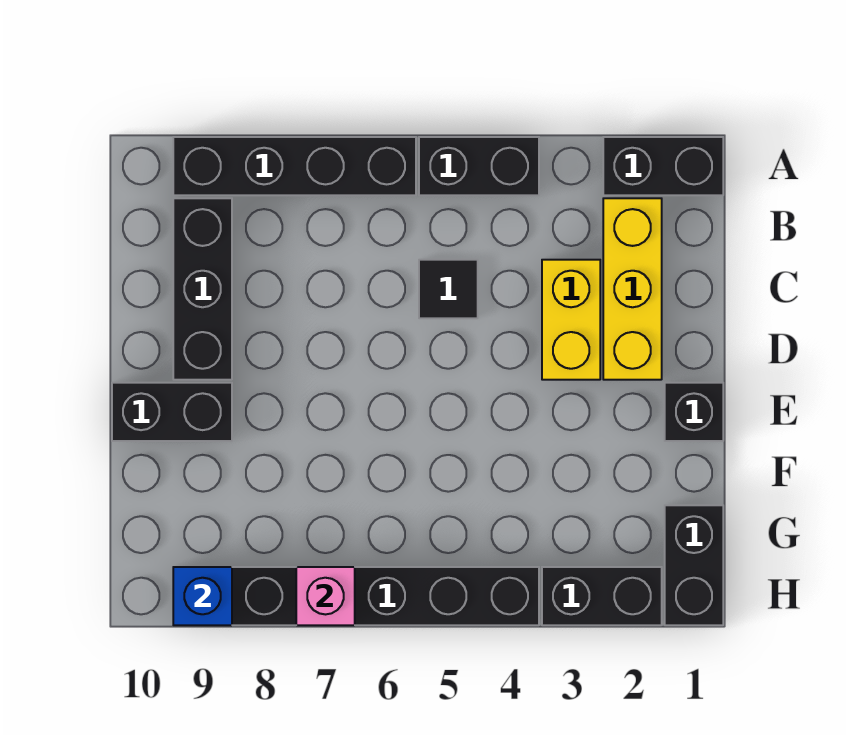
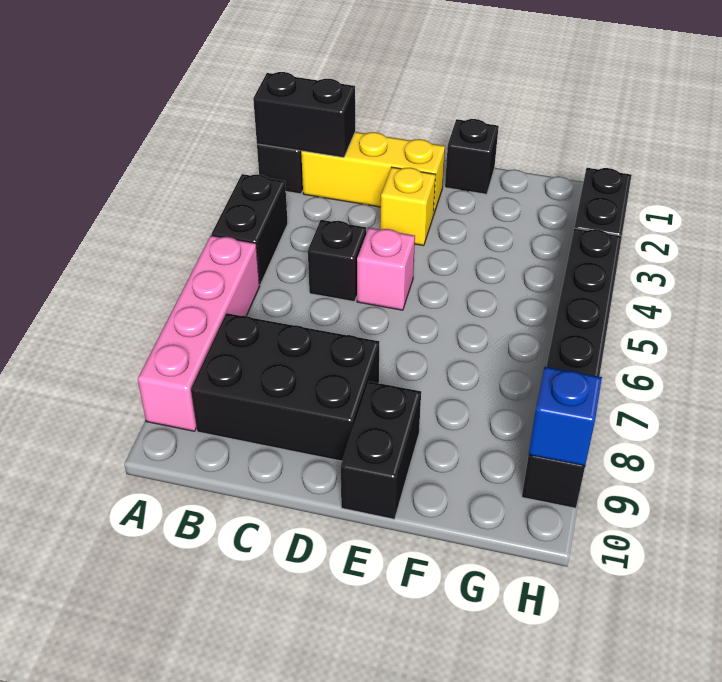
black 1x4 brick [173,137,416,195] -> pink 1x4 brick [138,235,260,431]
black 1x3 brick [173,198,232,380] -> black 2x3 brick [191,313,379,461]
yellow 1x2 brick [542,260,600,380] -> yellow 1x1 brick [380,167,436,246]
black 1x1 tile [419,260,478,318] -> black 1x1 brick [308,220,366,302]
black 1x2 brick [665,505,723,625] -> black 1x2 brick moved to [253,72,355,158]
pink 1x1 brick [296,567,355,625] -> pink 1x1 brick moved to [357,228,415,310]

